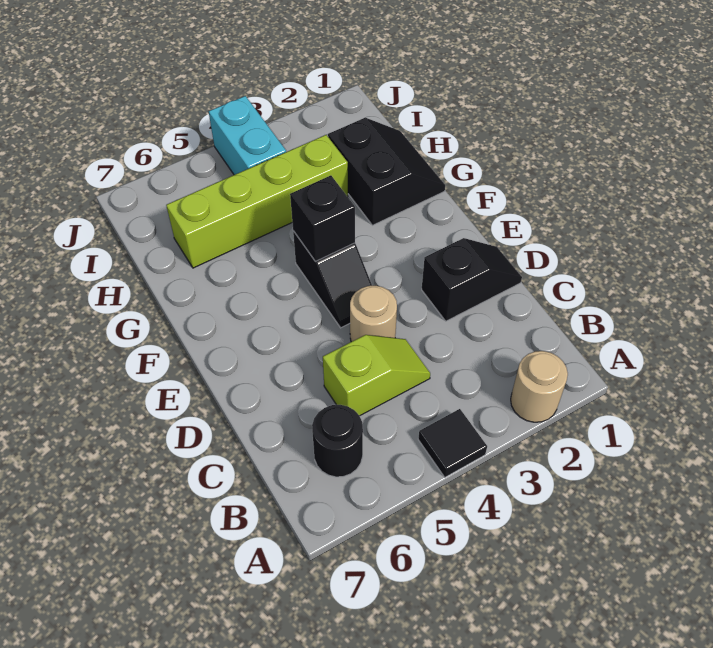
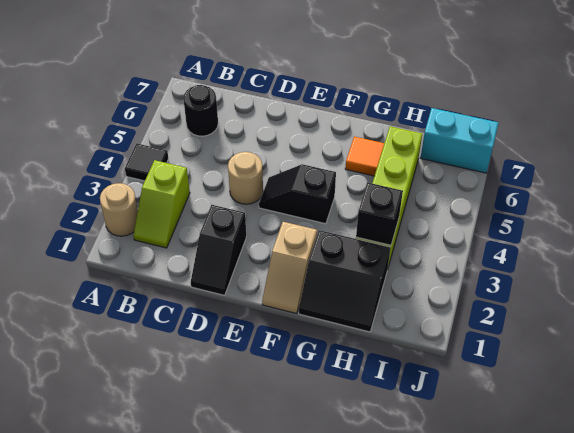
lime 1x2 slope [323,335,430,416] -> lime 1x2 slope moved to [134,160,190,248]
none -> tan 1x2 slope [262,222,317,313]
black 1x1 brick [290,175,355,261] -> black 1x1 brick moved to [356,182,403,245]
none -> orange 1x1 tile [345,137,384,176]
cyan 1x2 brick [209,96,286,175] -> cyan 1x2 brick moved to [420,108,498,173]

